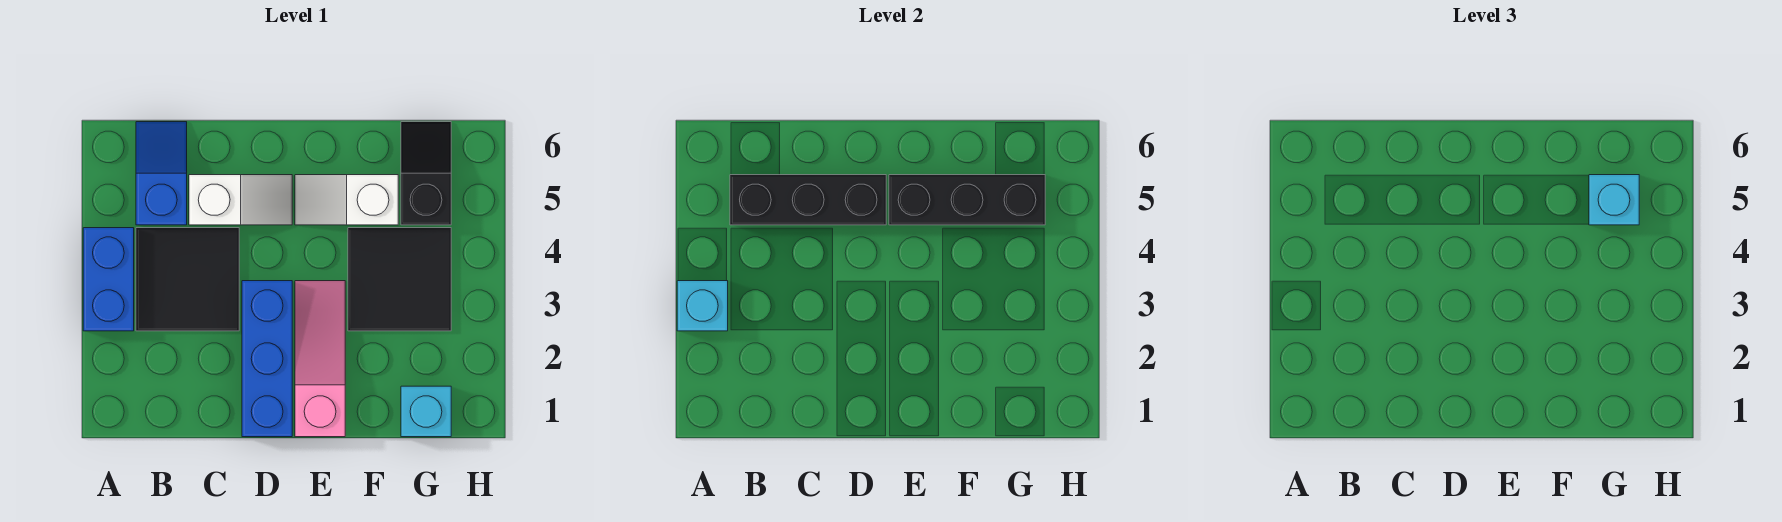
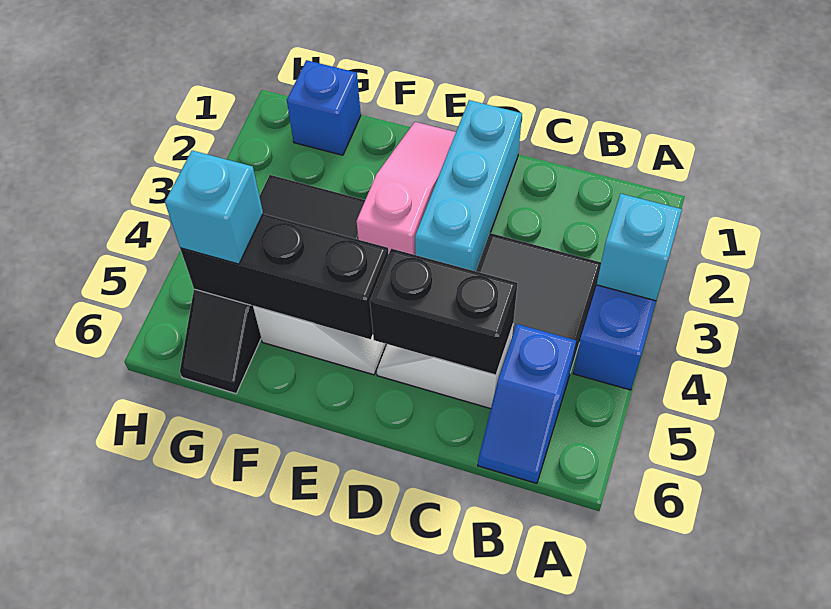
black 1x3 brick [730,175,886,225] -> black 1x2 brick [370,249,518,375]
blue 1x3 brick [242,281,292,437] -> cyan 1x3 brick [415,100,522,271]
pink 1x3 slope [295,281,345,437] -> pink 1x3 slope turned to [356,122,456,255]
cyan 1x1 brick [401,386,451,437] -> blue 1x1 brick [287,60,361,155]

